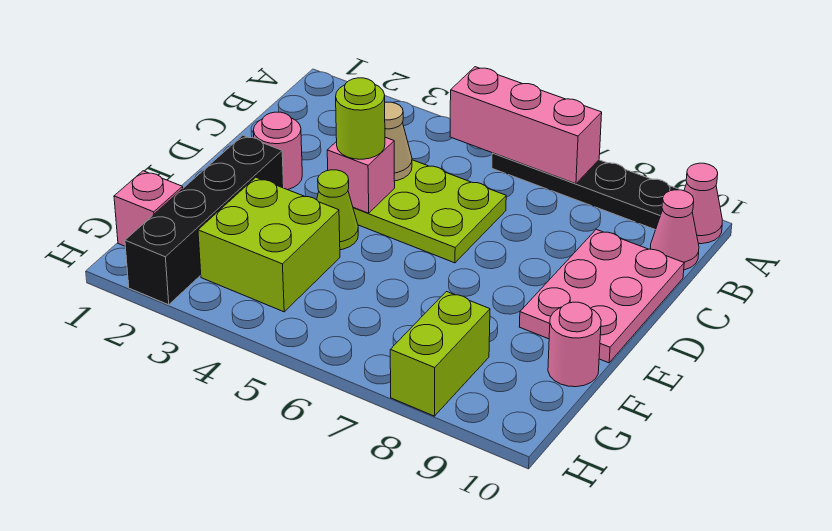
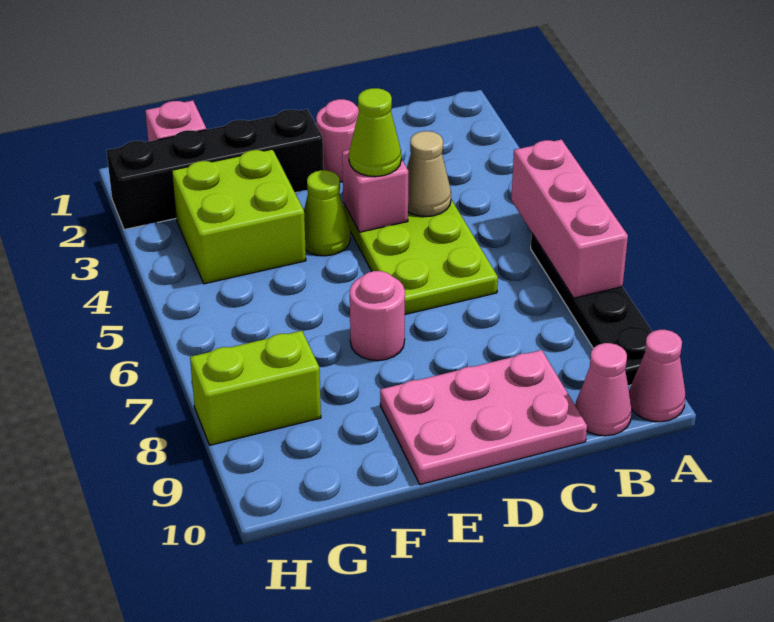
lime 1x1 round brick [336,78,385,159] -> lime 1x1 cone [349,88,401,177]
pink 1x1 round brick [548,302,601,387] -> pink 1x1 round brick moved to [350,271,405,361]

